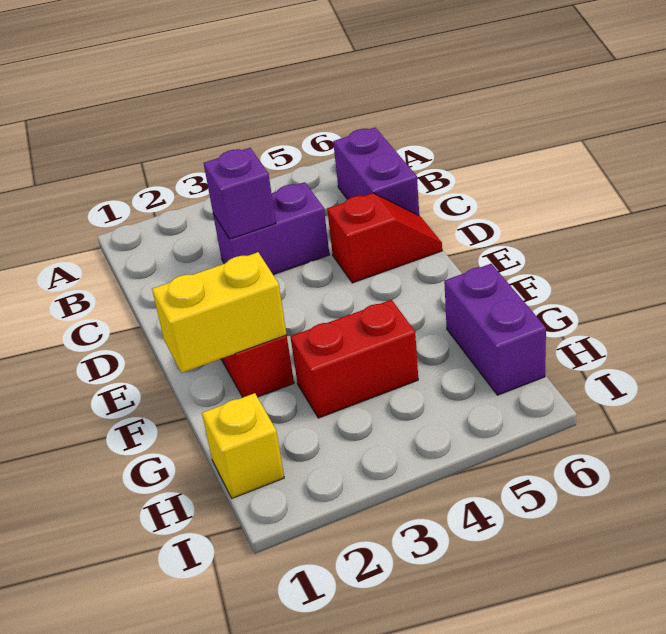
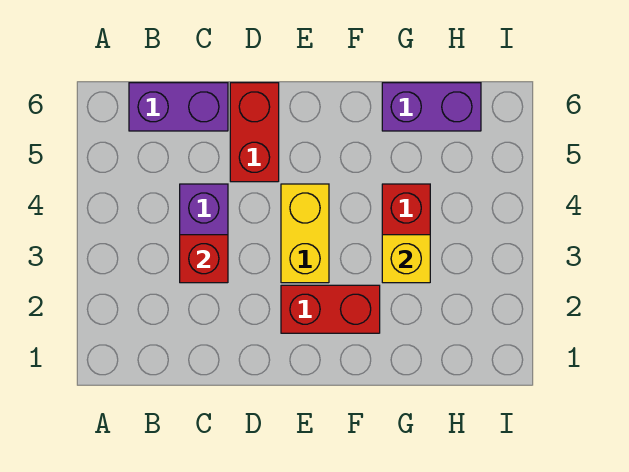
purple 1x1 brick [204,148,276,239] -> red 1x1 brick [180,235,228,283]
red 1x2 slope [327,193,442,283] -> red 1x2 brick [230,83,279,182]
yellow 1x2 brick [152,252,287,373] -> yellow 1x2 brick moved to [281,184,329,283]
yellow 1x1 brick [202,393,284,498] -> yellow 1x1 brick moved to [382,235,430,283]

